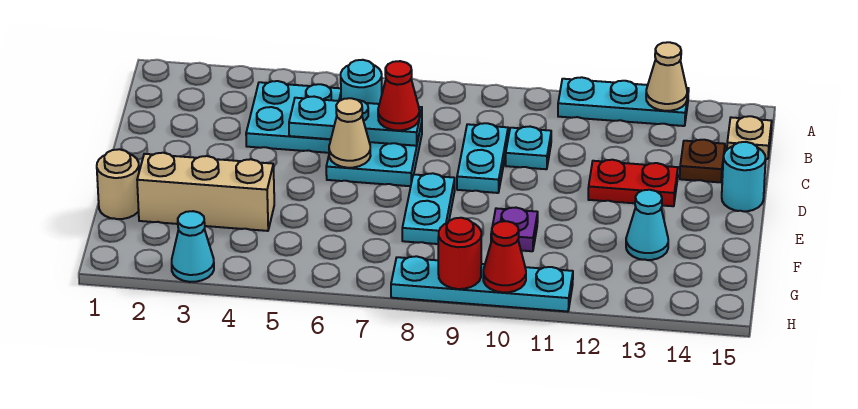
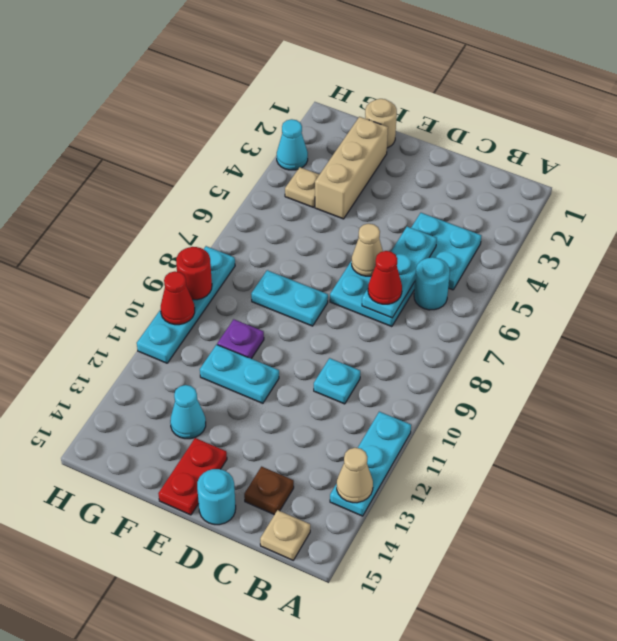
cyan 1x2 plate [457,123,508,193] -> cyan 1x2 plate moved to [200,345,279,403]
red 1x2 plate [588,160,678,206] -> red 1x2 plate moved to [158,438,227,515]
none -> tan 1x1 plate [285,167,319,207]

